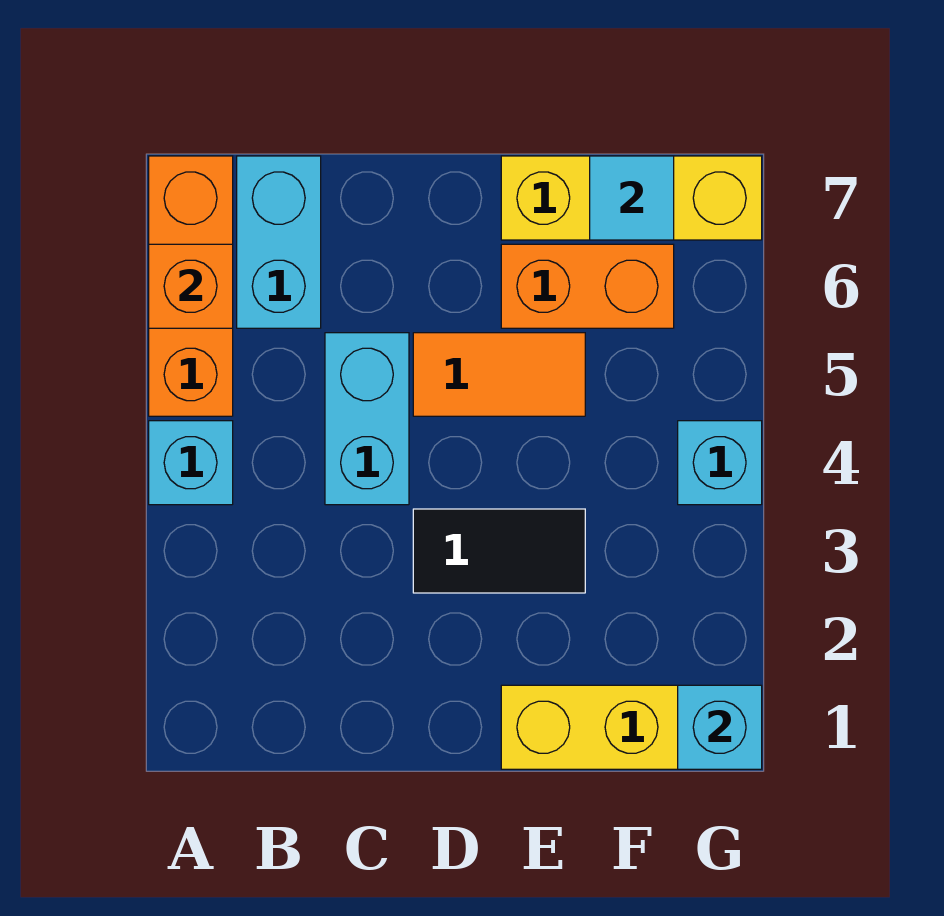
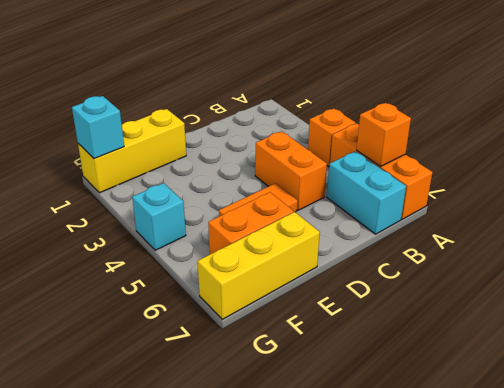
cyan 1x1 brick [149,421,233,505] -> orange 1x1 brick [308,109,356,167]
cyan 1x2 brick [325,333,409,505] -> orange 1x2 brick [255,131,327,210]
black 1x2 tile [413,509,585,593] -> none
cyan 1x1 tile [590,156,674,240] -> none

